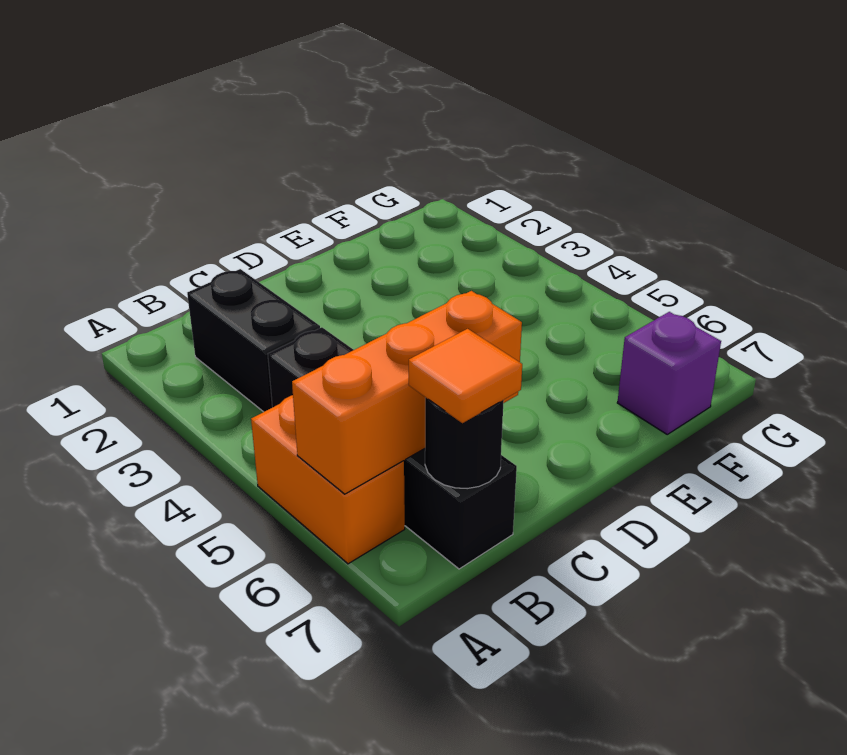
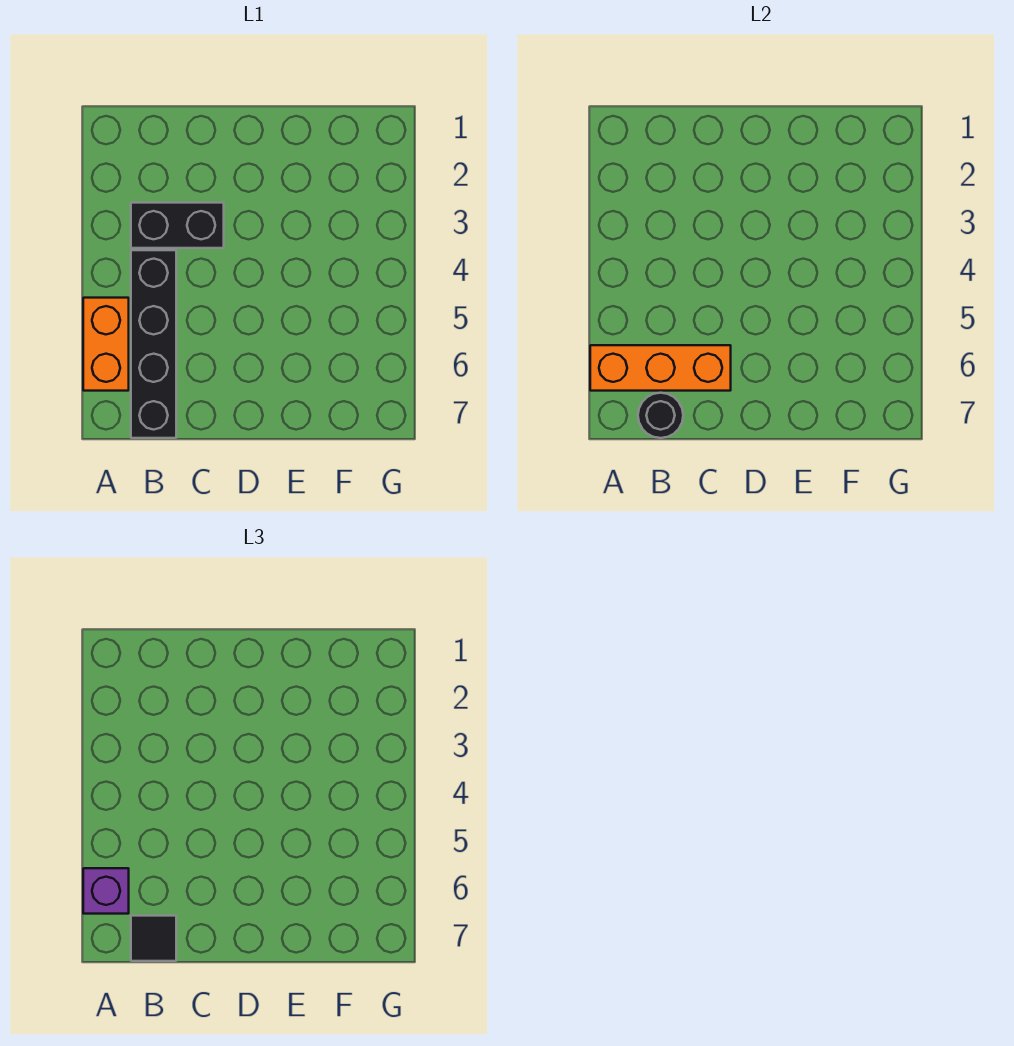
black 1x2 brick [187,269,320,412] -> black 1x2 brick turned to [131,203,224,248]
orange 1x1 tile [409,329,522,423] -> black 1x1 tile [131,916,176,961]
purple 1x1 brick [617,312,721,434] -> purple 1x1 brick moved to [83,868,129,914]

